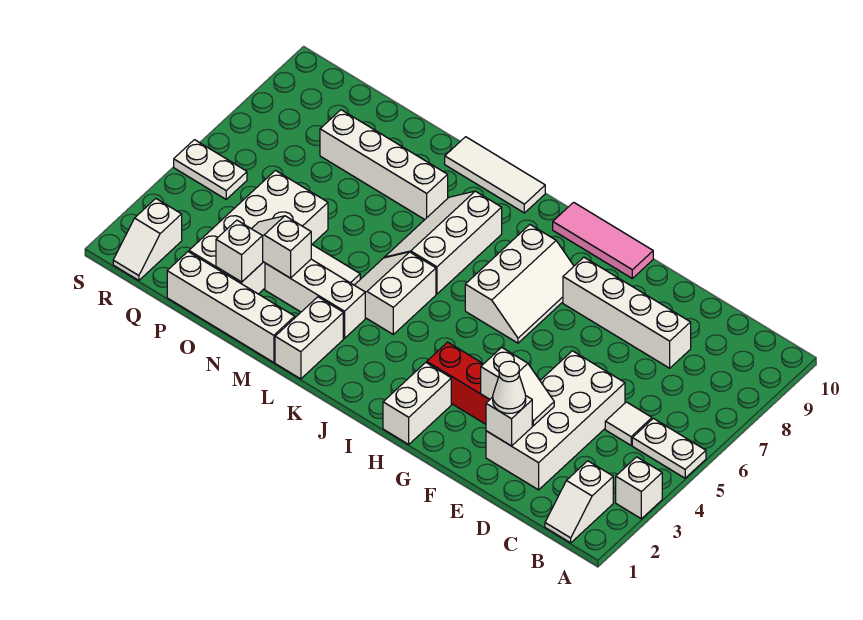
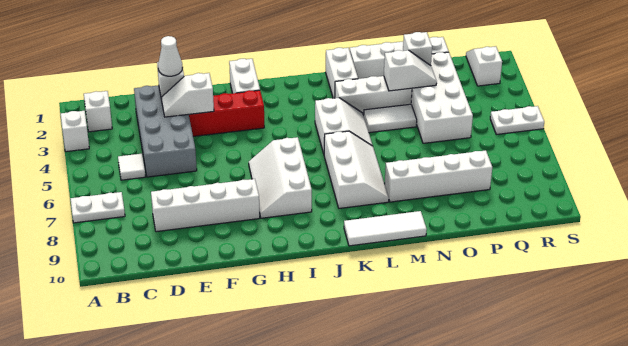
white 1x2 plate [632,418,706,478] -> white 1x2 plate moved to [71,192,125,223]
white 2x4 brick [486,351,625,490] -> grey 2x4 brick [134,85,197,177]
pink 1x3 tile [553,202,653,278] -> none

